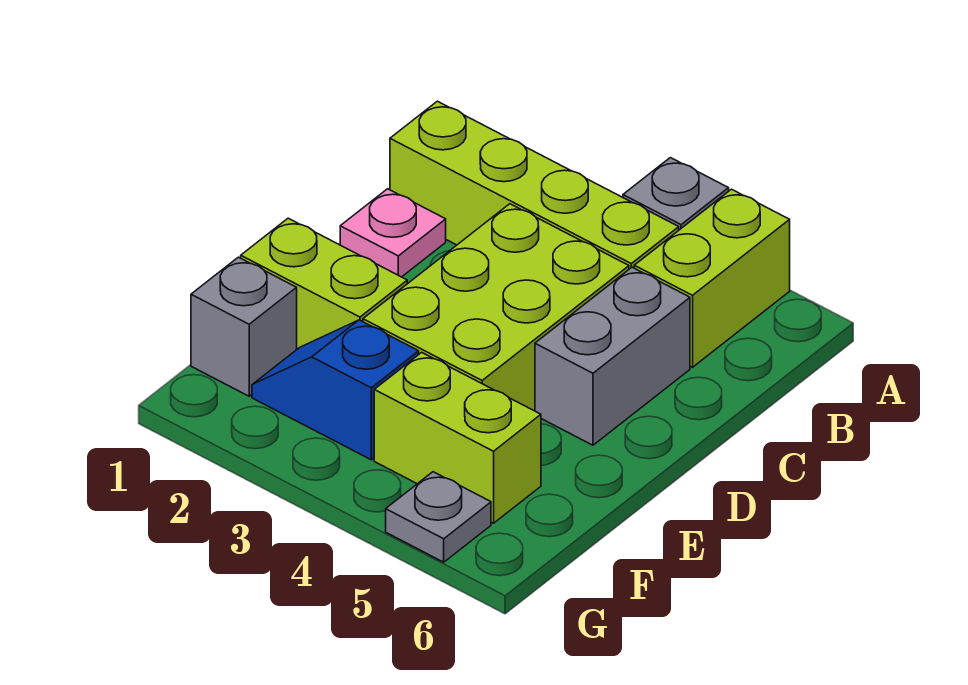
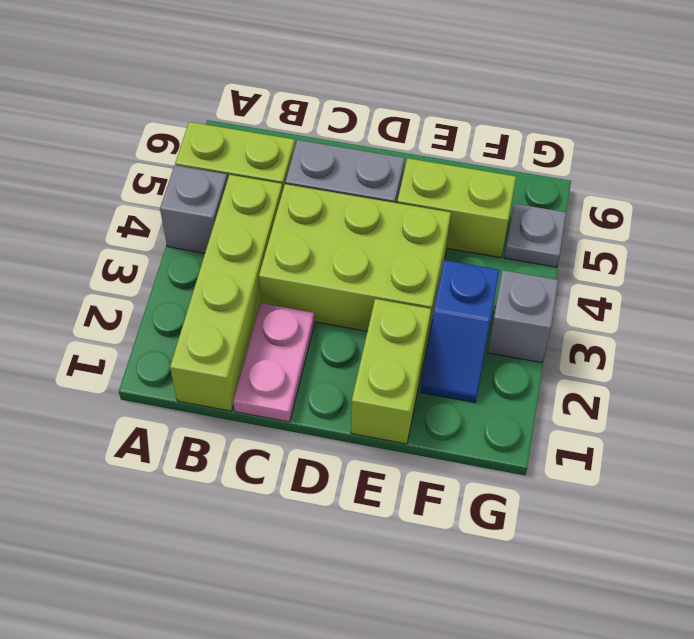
pink 1x1 plate [340,189,446,277] -> pink 1x2 plate [233,303,314,422]
grey 1x1 brick [191,257,297,396] -> grey 1x1 brick moved to [488,270,558,363]
lime 1x2 brick [374,352,541,523] -> lime 1x2 brick turned to [397,158,516,258]

